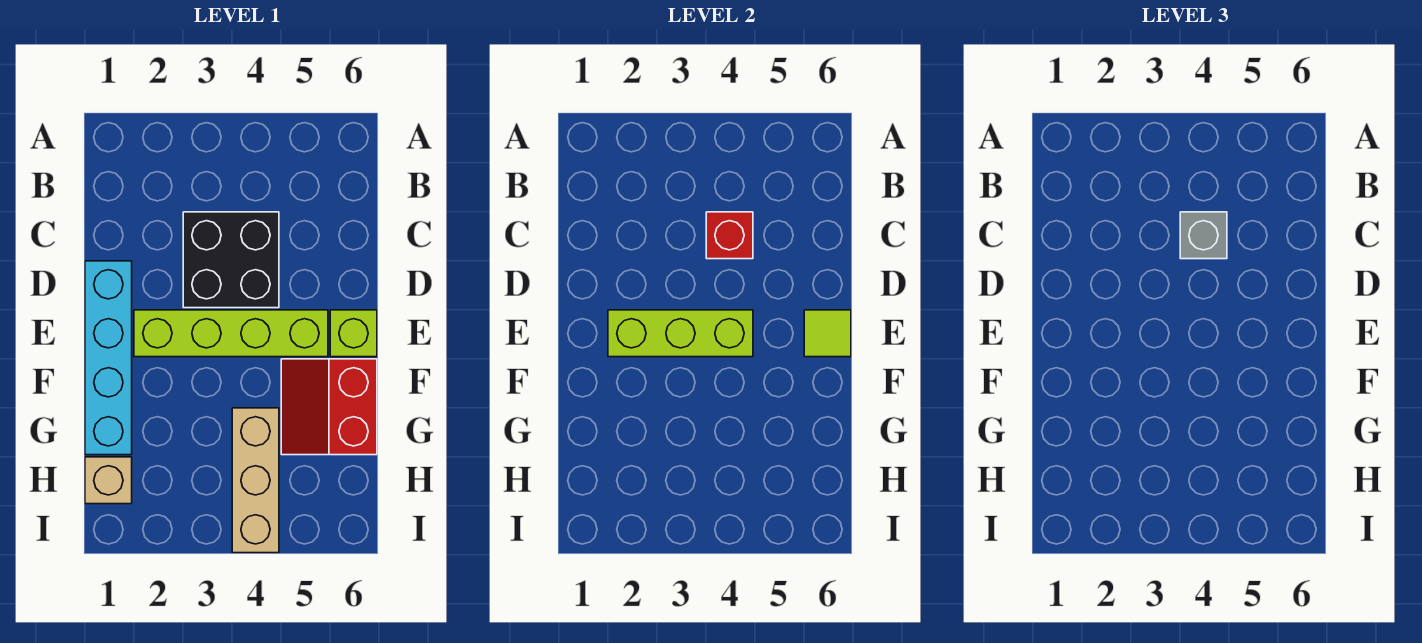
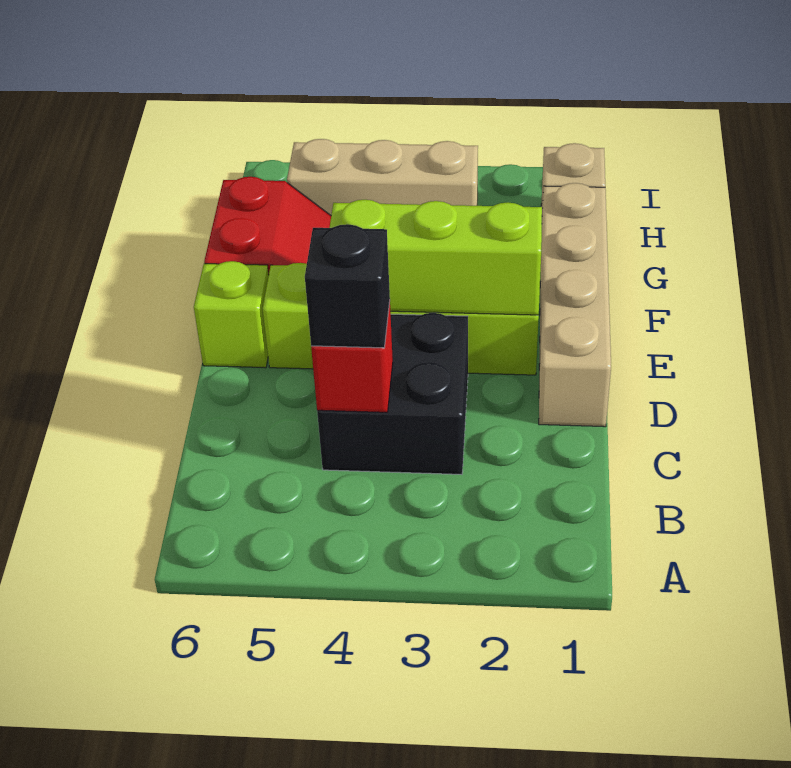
grey 1x1 brick [1180,212,1227,259] -> black 1x1 brick [305,224,390,348]
cyan 1x4 brick [85,261,132,455] -> tan 1x4 brick [539,183,611,427]
lime 1x1 tile [804,310,851,357] -> none
tan 1x3 brick [232,408,279,553] -> tan 1x3 brick turned to [287,139,478,215]

